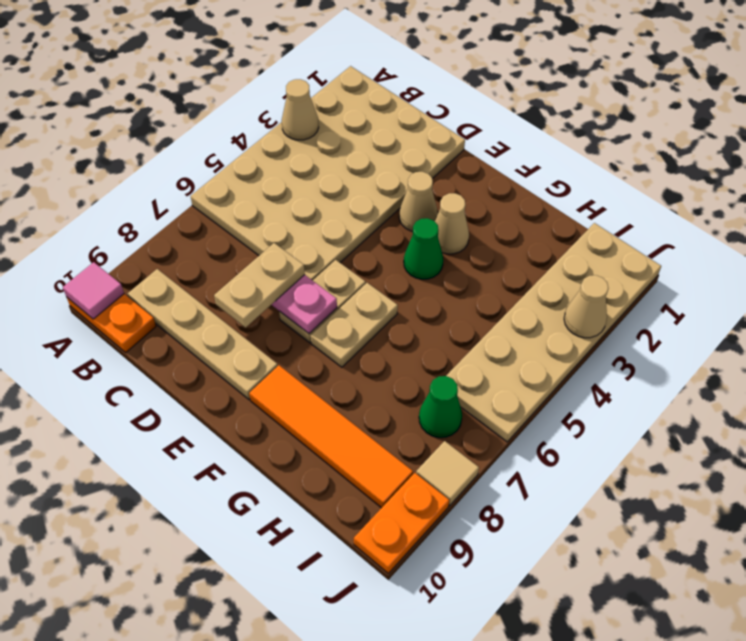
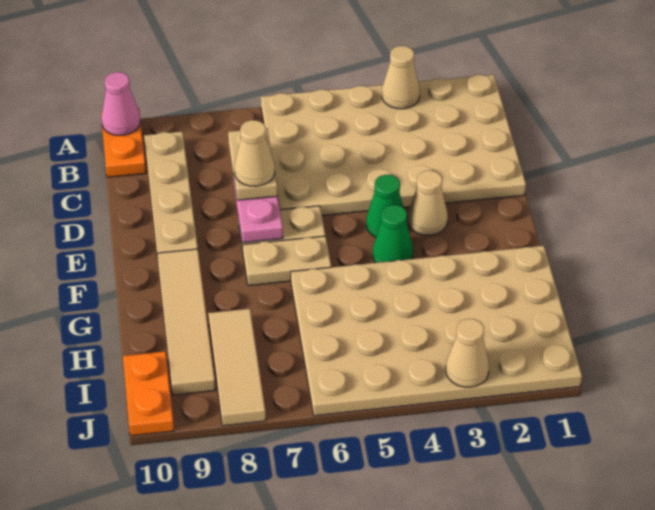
pink 1x1 tile [63,262,124,319] -> pink 1x1 cone [101,72,141,135]
tan 1x2 plate [214,243,305,328] -> tan 1x2 plate turned to [228,128,277,200]
tan 1x1 cone [435,193,469,254] -> tan 1x1 cone moved to [234,120,275,186]
orange 1x4 tile [249,365,413,508] -> tan 1x4 tile [157,249,215,395]
tan 2x6 plate [446,223,661,442] -> tan 4x6 plate [291,246,582,416]
green 1x1 cone [419,376,462,438] -> green 1x1 cone moved to [366,175,403,237]
tan 1x1 tile [416,441,479,505] -> tan 1x3 tile [208,309,266,426]
orange 1x2 plate [354,473,449,573] -> orange 1x2 plate turned to [123,351,174,436]

